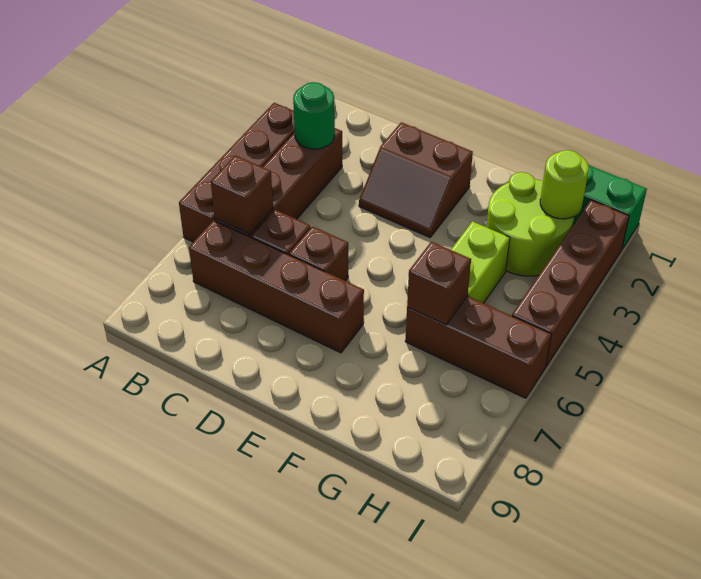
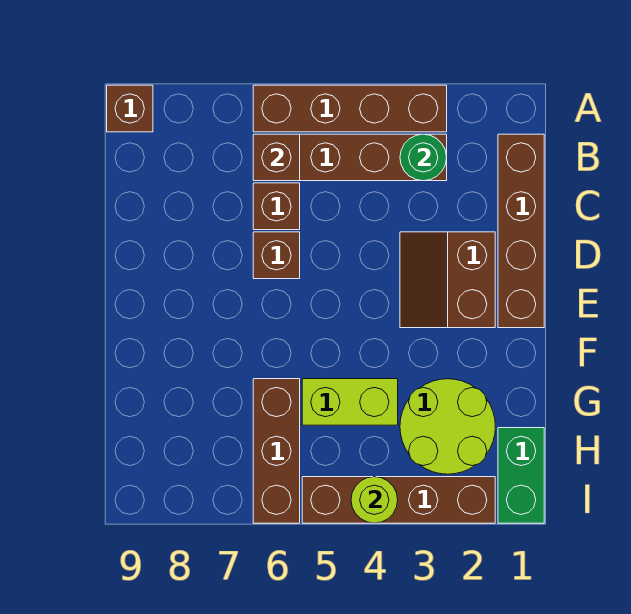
brown 1x4 brick [189,220,364,353] -> brown 1x4 brick moved to [498,134,544,328]
brown 1x1 brick [407,242,471,325] -> brown 1x1 brick moved to [107,85,153,132]
lime 1x1 round brick [540,150,589,219] -> lime 1x1 round brick moved to [351,477,398,523]

